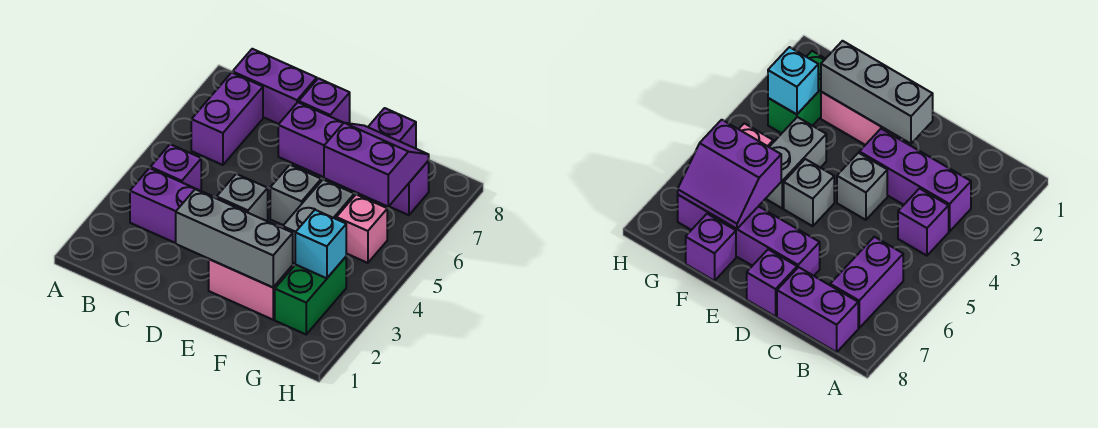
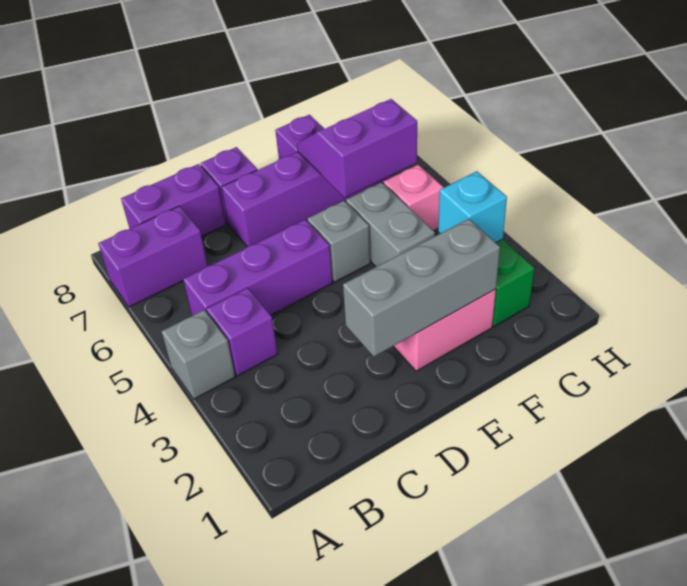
purple 1x3 brick [130,168,247,243] -> purple 1x3 brick moved to [183,220,332,316]
purple 1x2 brick [191,73,263,165] -> purple 1x2 brick turned to [98,206,208,307]
grey 1x1 brick [217,174,268,221] -> grey 1x1 brick moved to [162,310,235,399]

